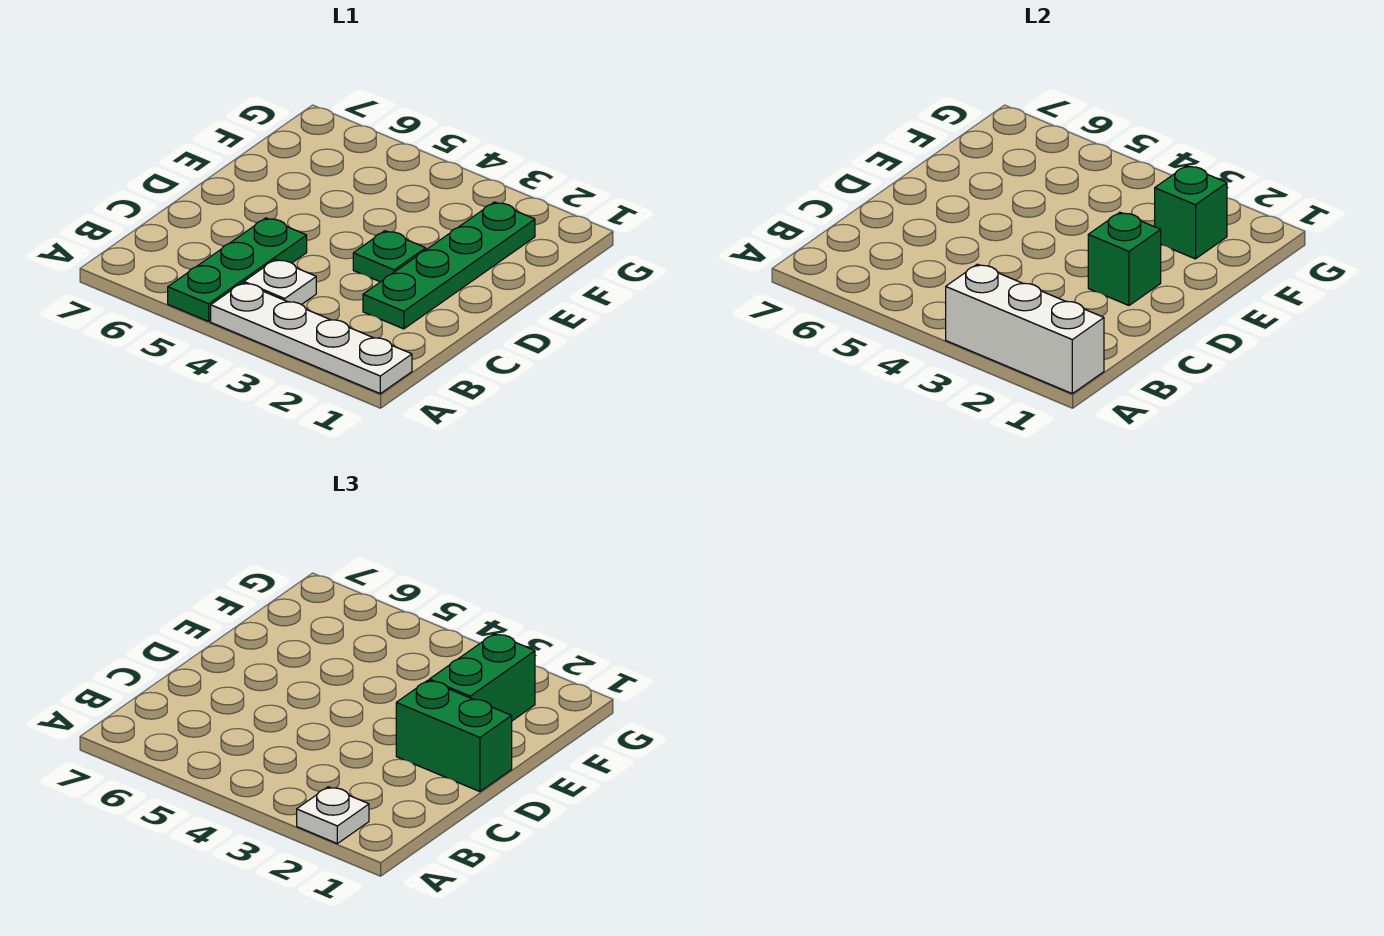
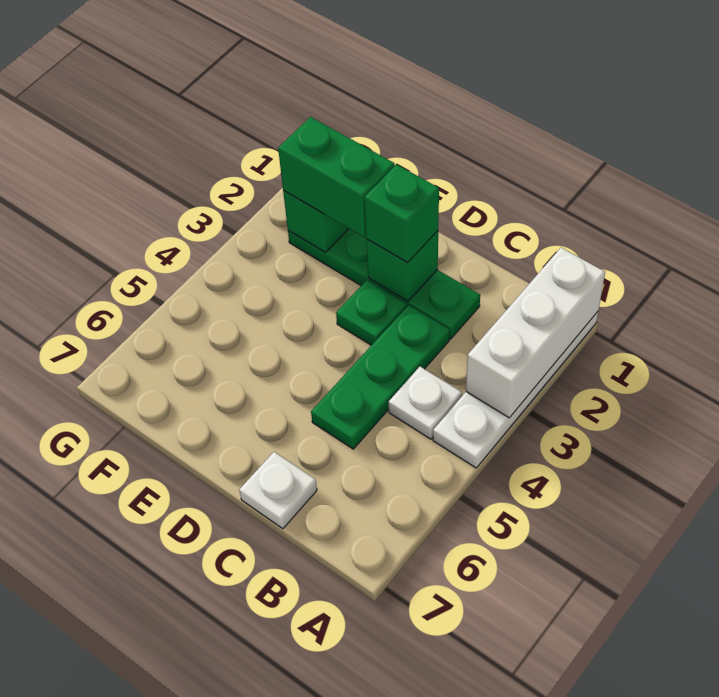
white 1x1 plate [297,787,369,844] -> white 1x1 plate moved to [239,452,317,529]
green 1x3 plate [168,218,307,321] -> green 1x3 plate turned to [311,305,449,449]
green 1x2 brick [396,680,512,792] -> green 1x1 brick [364,164,439,263]

